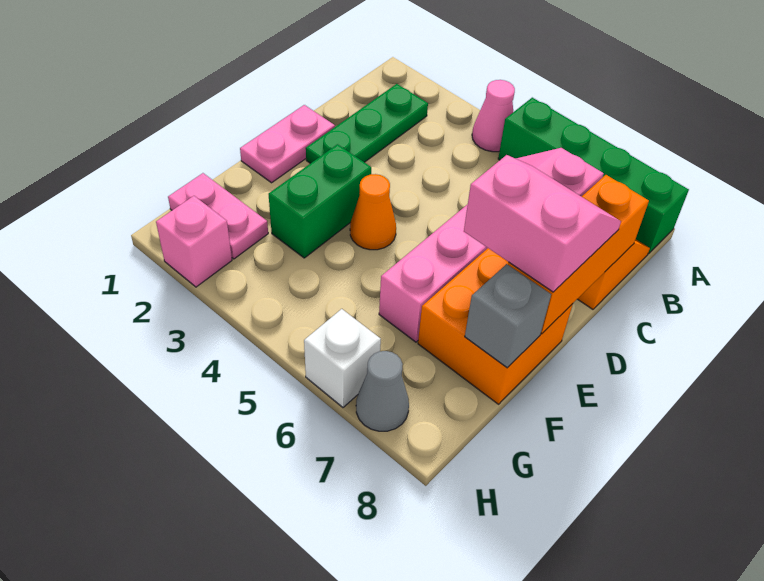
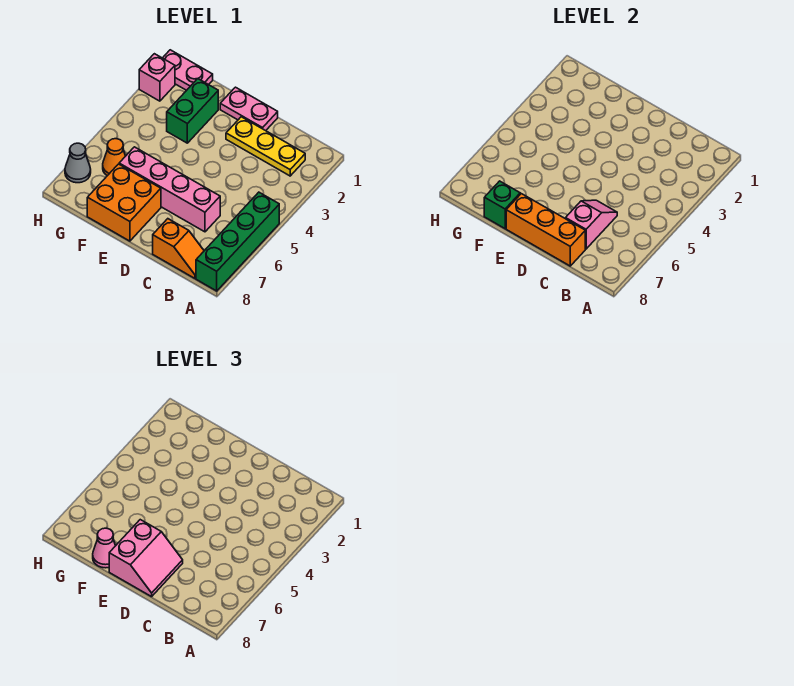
pink 1x1 cone [472,80,515,152] -> pink 1x1 cone moved to [93,528,116,568]
green 1x3 plate [306,84,428,163] -> yellow 1x3 plate [226,117,305,176]
green 1x2 brick [269,144,371,258] -> green 1x2 brick turned to [167,79,218,143]
orange 1x1 cone [350,174,396,250] -> orange 1x1 cone moved to [103,139,126,176]
grey 1x1 brick [465,264,551,368] -> green 1x1 brick [484,181,520,228]
pink 1x2 plate [168,173,268,259] -> pink 1x2 plate turned to [163,50,213,90]
white 1x1 brick [304,309,381,407] -> none

